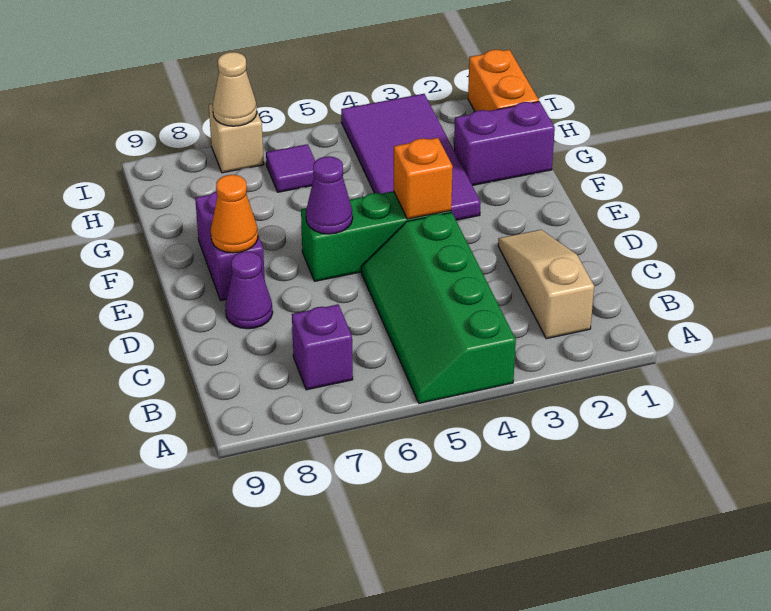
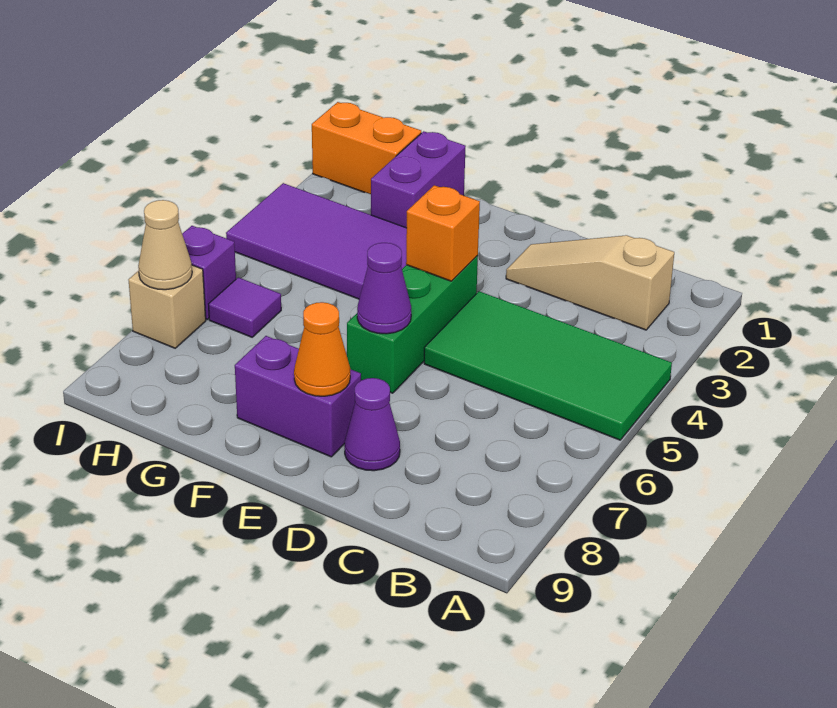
green 2x4 slope [361,212,516,403] -> green 2x4 tile [424,291,672,440]
purple 1x1 brick [292,305,353,390] -> purple 1x1 brick moved to [182,226,236,319]

